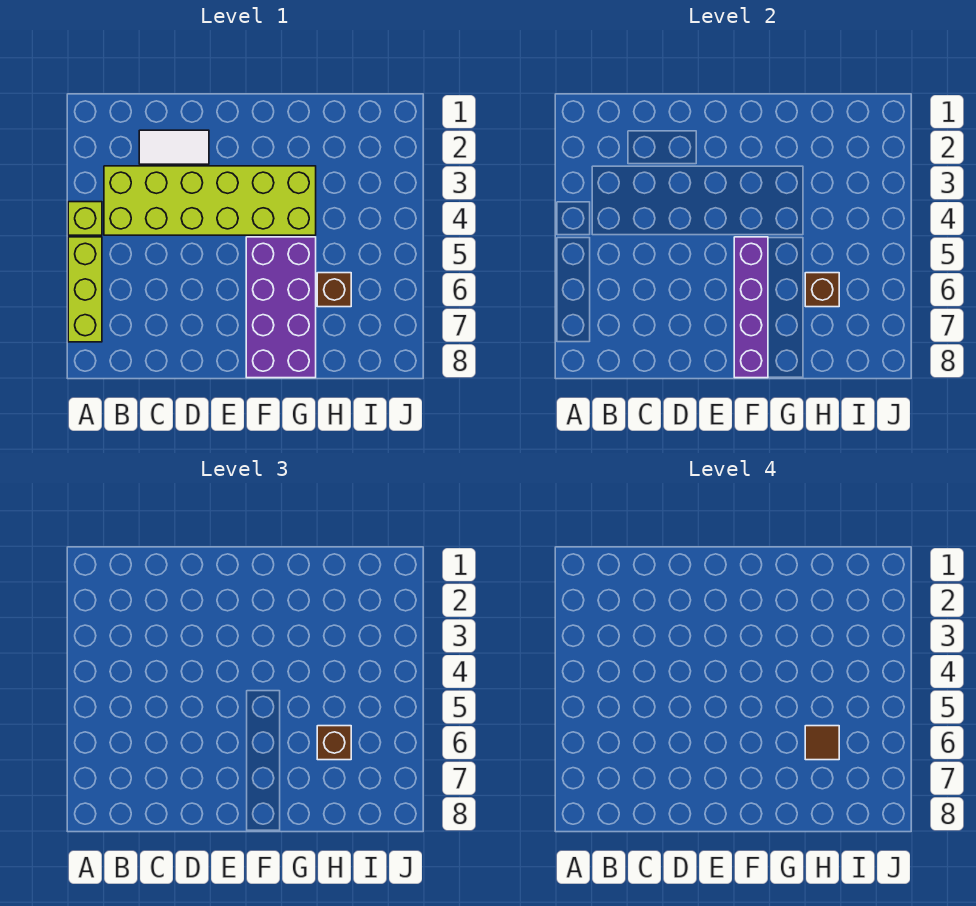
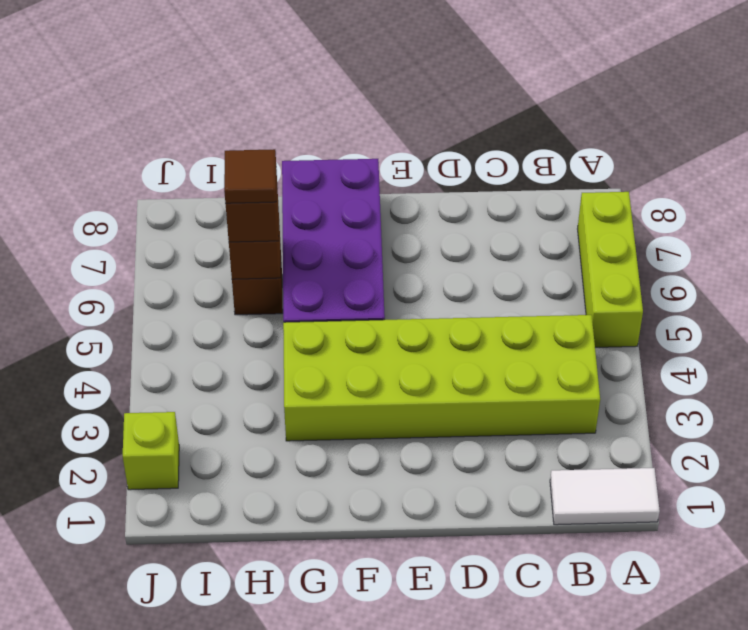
lime 1x1 brick [68,202,102,235] -> lime 1x1 brick moved to [123,412,179,490]
white 1x2 tile [139,130,209,164] -> white 1x2 tile moved to [550,468,660,525]
purple 1x4 brick [734,237,768,378] -> none

